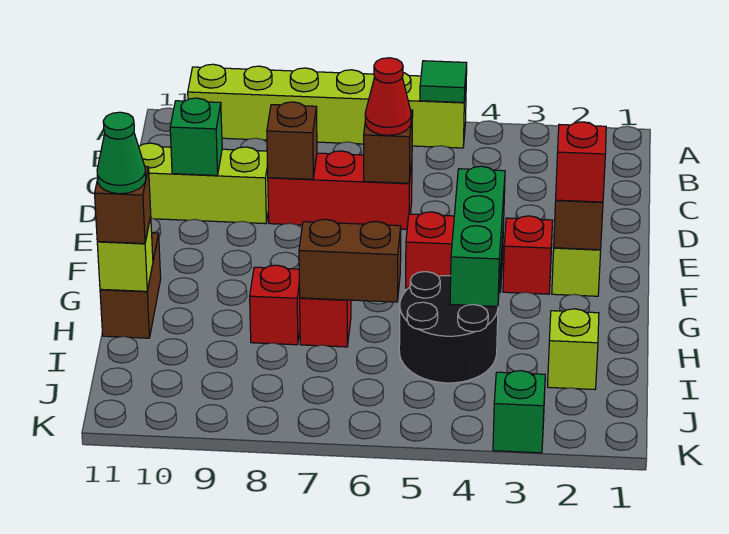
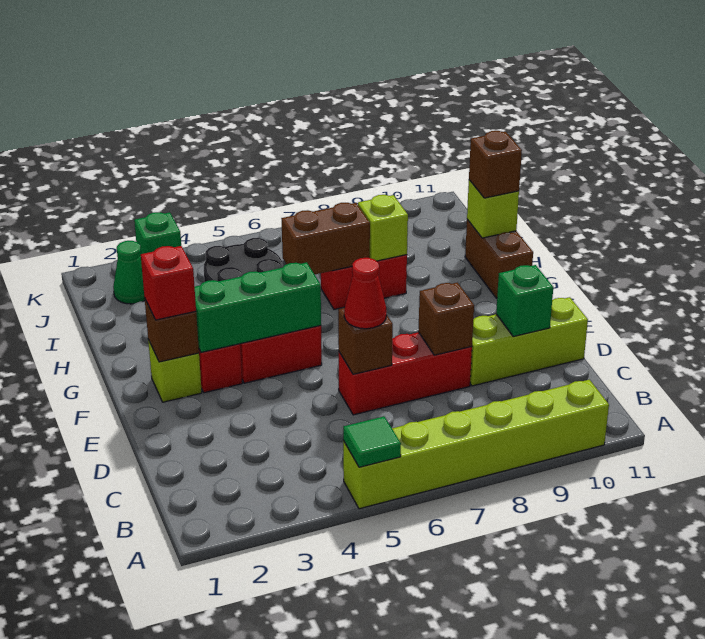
green 1x3 brick [450,166,505,306] -> green 1x3 brick turned to [195,262,321,352]
green 1x1 cone [97,112,146,194] -> green 1x1 cone moved to [113,241,145,304]
lime 1x1 brick [548,309,599,390] -> lime 1x1 brick moved to [358,195,408,261]

